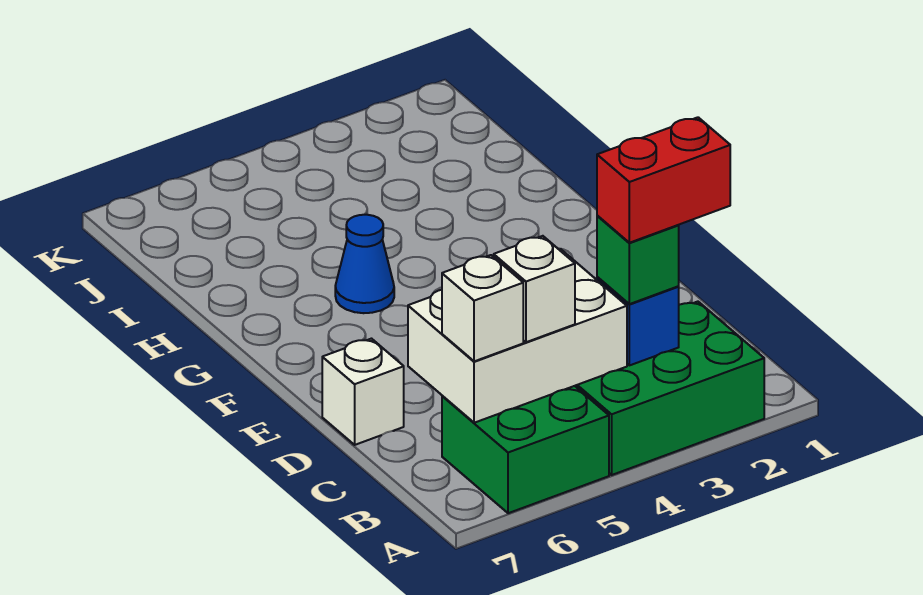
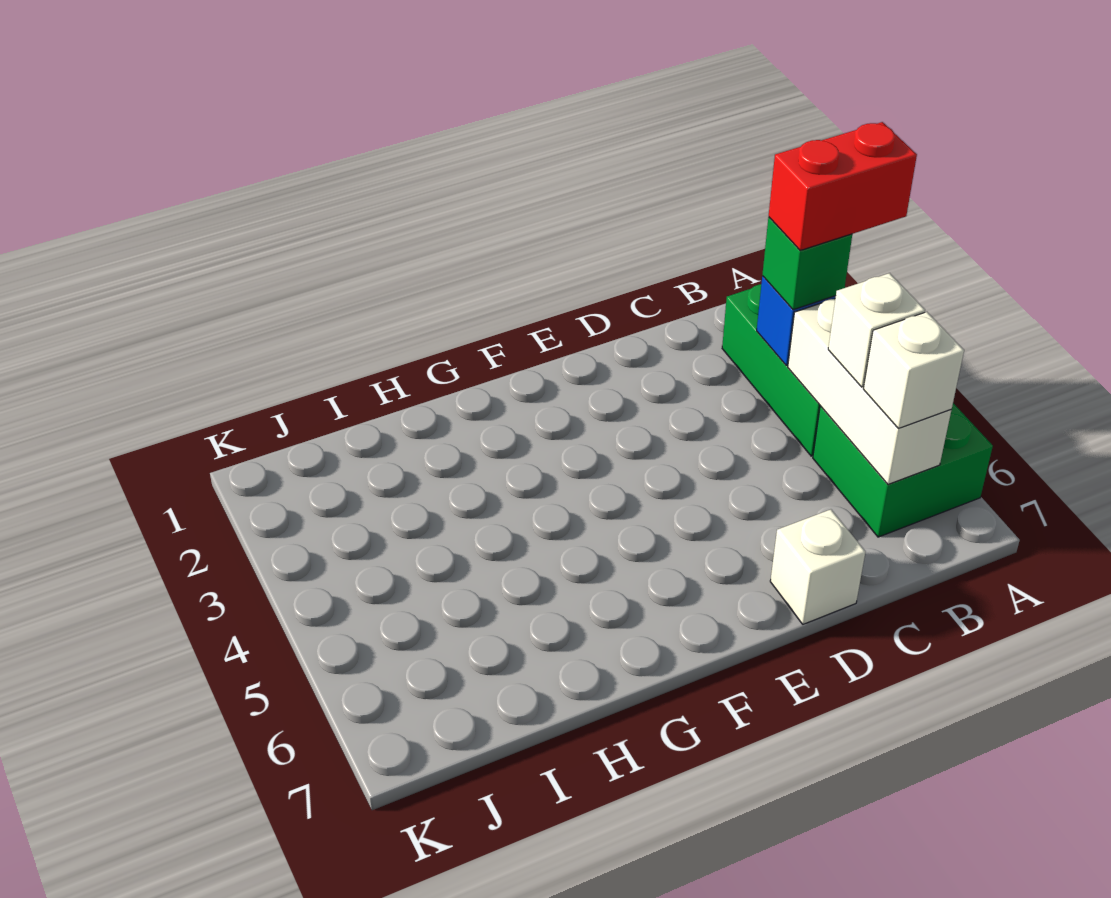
red 1x2 brick [597,117,730,243] -> red 1x2 brick turned to [769,122,917,250]
white 2x3 brick [408,249,627,423] -> white 1x3 brick [788,299,951,484]
blue 1x1 cone [335,215,394,313] -> none

